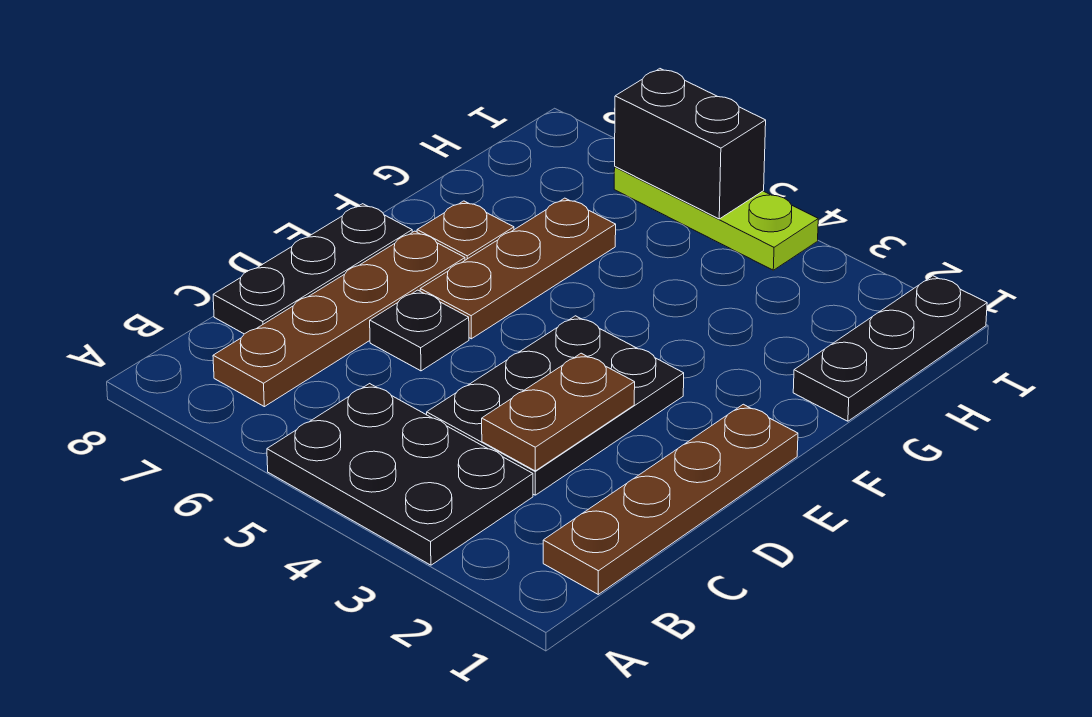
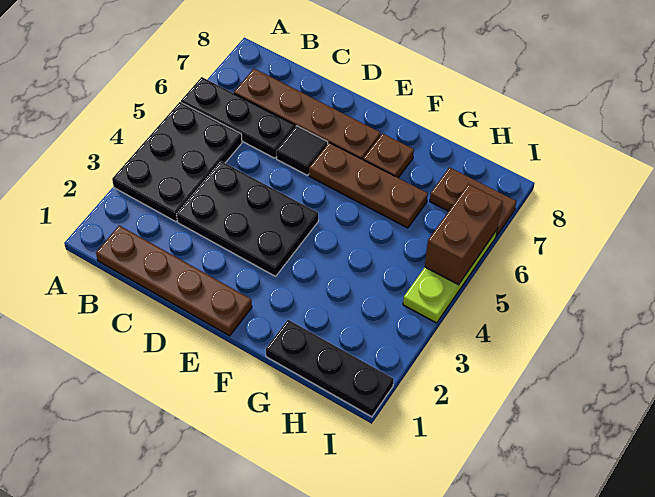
brown 1x2 plate [482,353,635,471] -> brown 1x2 plate moved to [430,167,517,236]
black 1x3 plate [213,204,412,334] -> black 1x3 plate moved to [181,77,295,158]
black 1x1 plate [370,290,469,371] -> black 1x1 tile [276,126,328,175]
black 1x2 brick [615,69,766,219] -> brown 1x2 brick [425,184,503,285]

